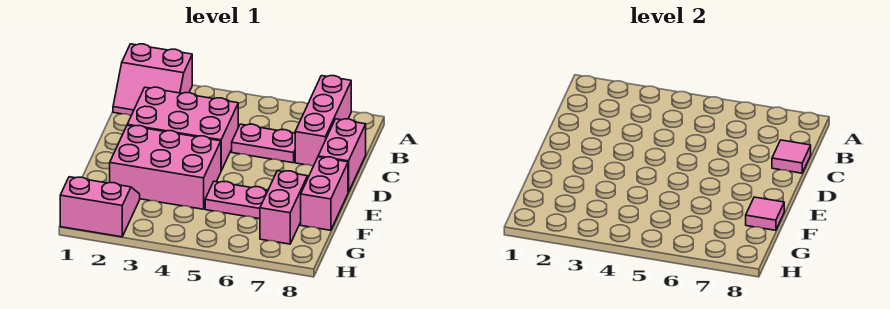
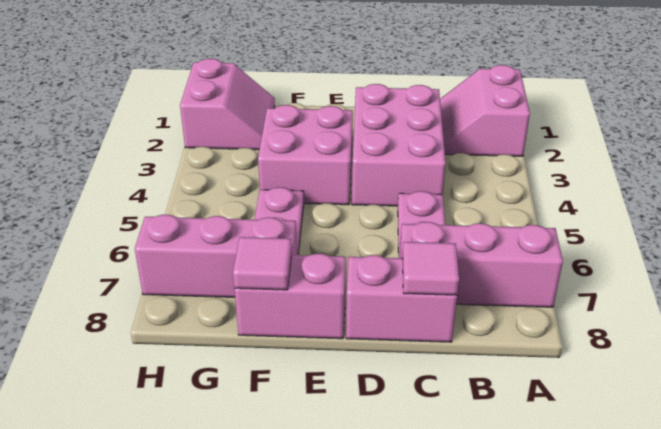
pink 2x3 brick [110,125,221,209] -> pink 2x2 brick [258,105,353,205]
pink 1x2 brick [260,171,307,244] -> pink 1x3 brick [135,215,297,297]

